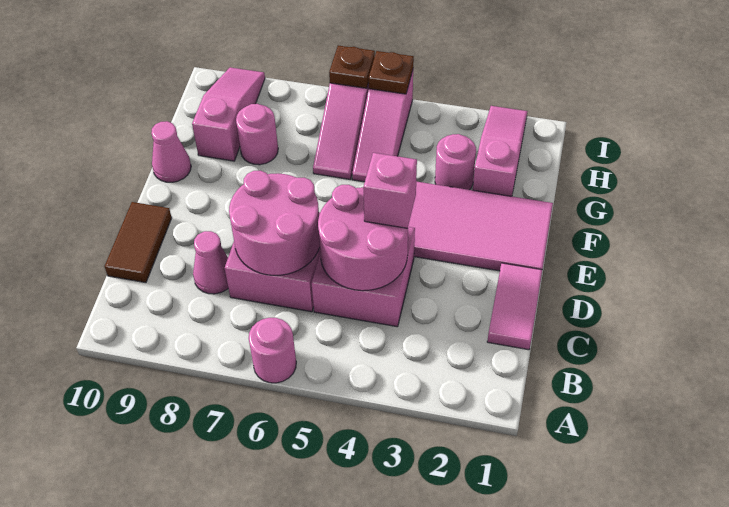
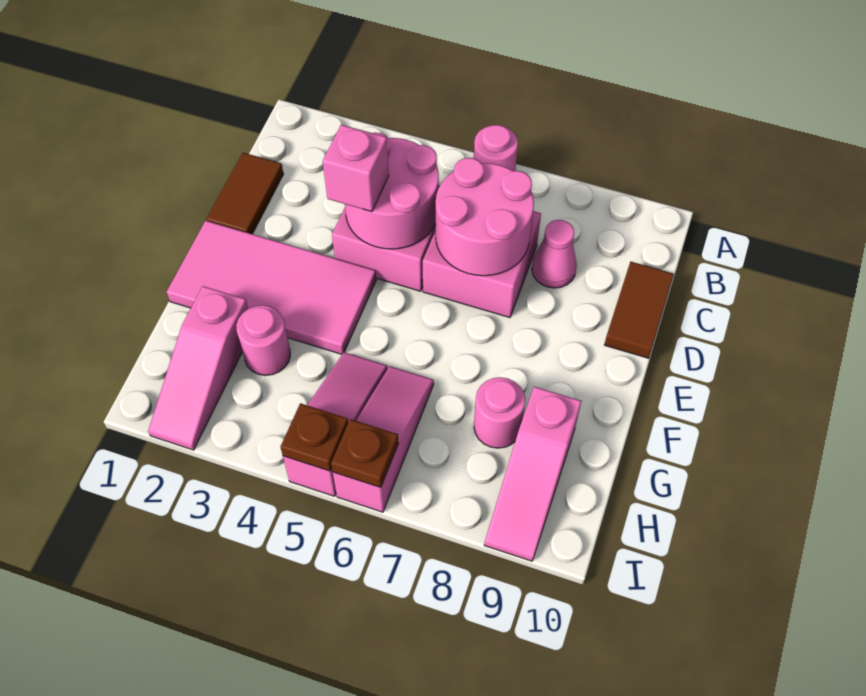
pink 1x2 tile [487,263,542,350] -> brown 1x2 tile [207,153,283,234]
pink 1x1 cone [151,121,191,182] -> none

